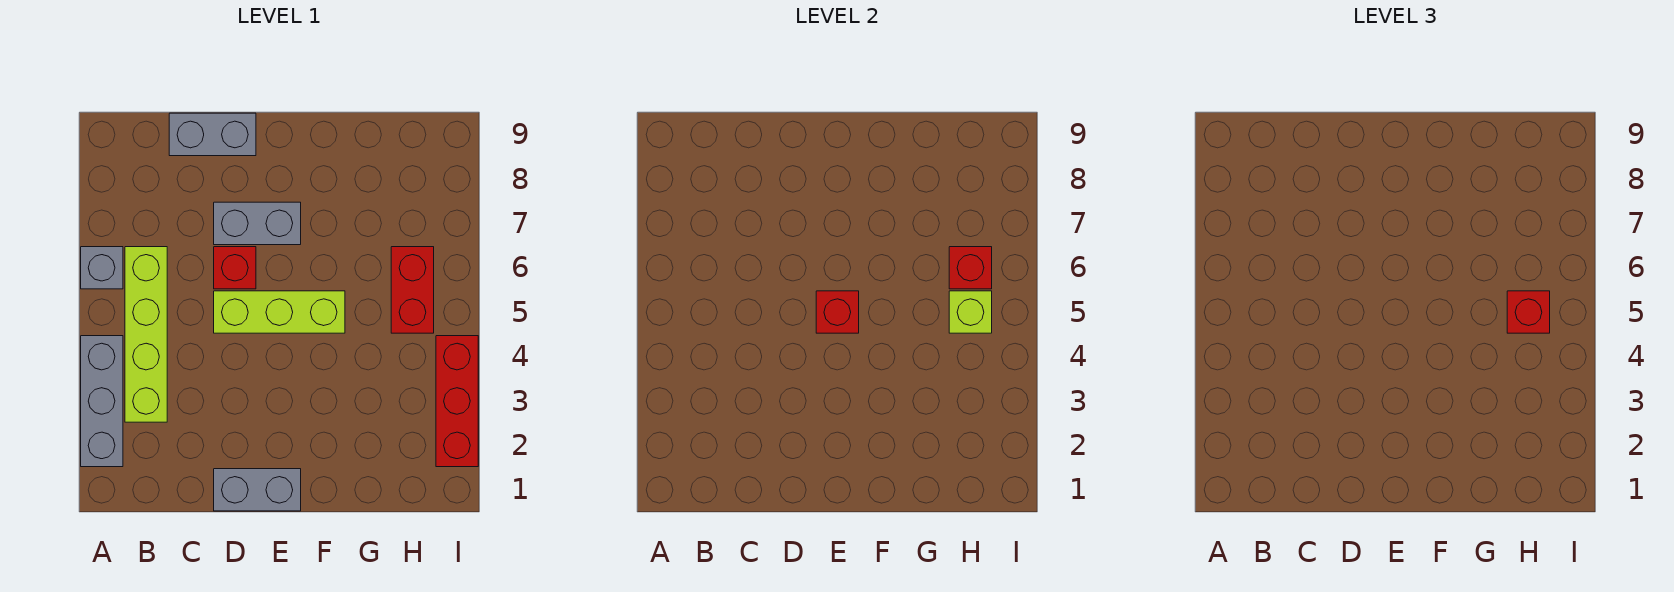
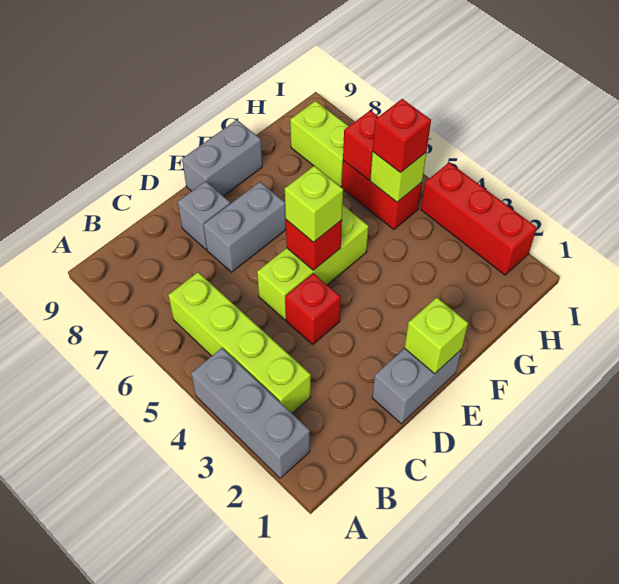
grey 1x1 brick [81,247,123,289] -> grey 1x1 brick moved to [178,181,230,249]
grey 1x2 brick [169,113,256,156] -> grey 1x2 brick moved to [182,120,262,196]
red 1x1 brick [214,247,256,289] -> red 1x1 brick moved to [285,273,341,344]
none -> lime 1x1 brick [404,297,468,374]
none -> lime 1x1 brick [285,166,343,242]
none -> lime 1x2 brick [290,101,349,187]

